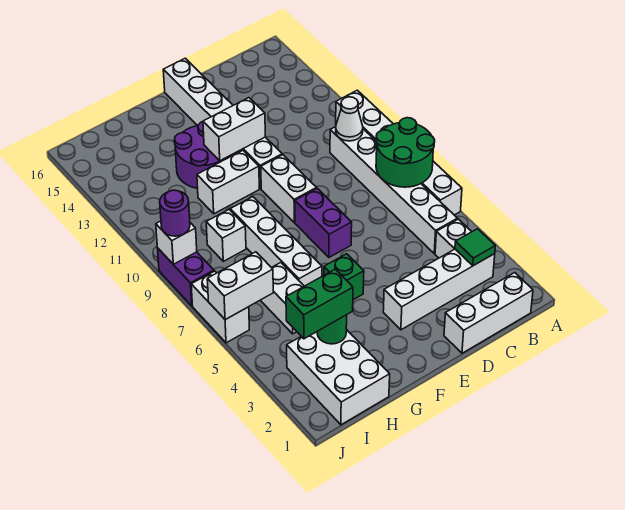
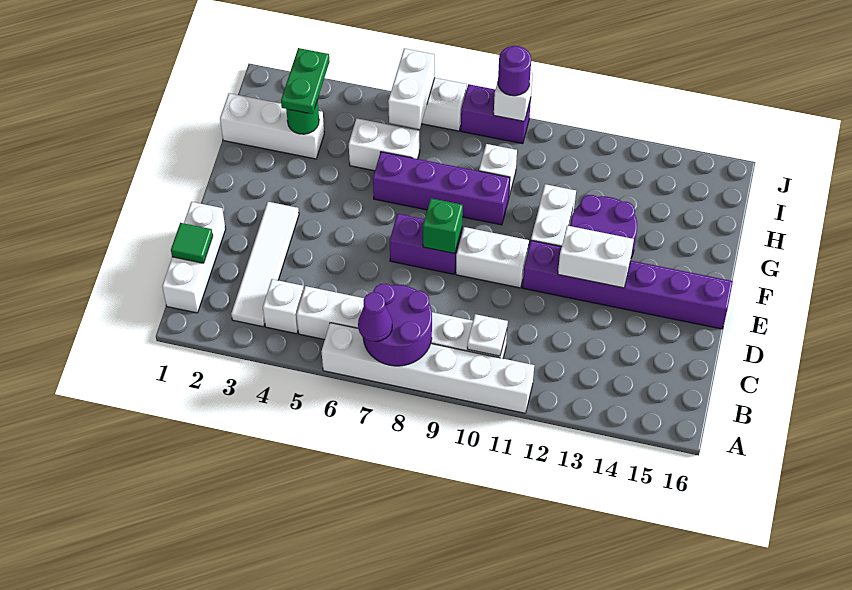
green 2x2 round brick [376,118,435,187] -> purple 2x2 round brick [363,284,432,366]
none -> purple 1x1 cone [358,292,392,342]
white 1x4 brick [383,249,495,330] -> white 1x4 tile [231,202,299,327]
green 1x1 tile [455,229,495,266] -> green 1x1 tile moved to [171,223,213,263]
white 1x1 cone [336,97,363,141] -> white 1x1 plate [467,314,508,356]
white 1x6 brick [163,58,282,189] -> purple 1x6 brick [522,241,733,329]
white 1x2 brick [203,98,265,161] -> white 1x2 brick turned to [558,226,634,288]
green 1x1 brick [324,254,364,300] -> green 1x1 brick moved to [423,198,463,254]
white 1x4 brick [230,197,322,286] -> purple 1x4 brick [373,152,510,225]
white 2x3 brick [287,329,390,425] -> white 1x3 brick [220,93,324,159]
green 1x2 brick [286,269,353,339] -> green 1x2 plate [281,48,330,114]

